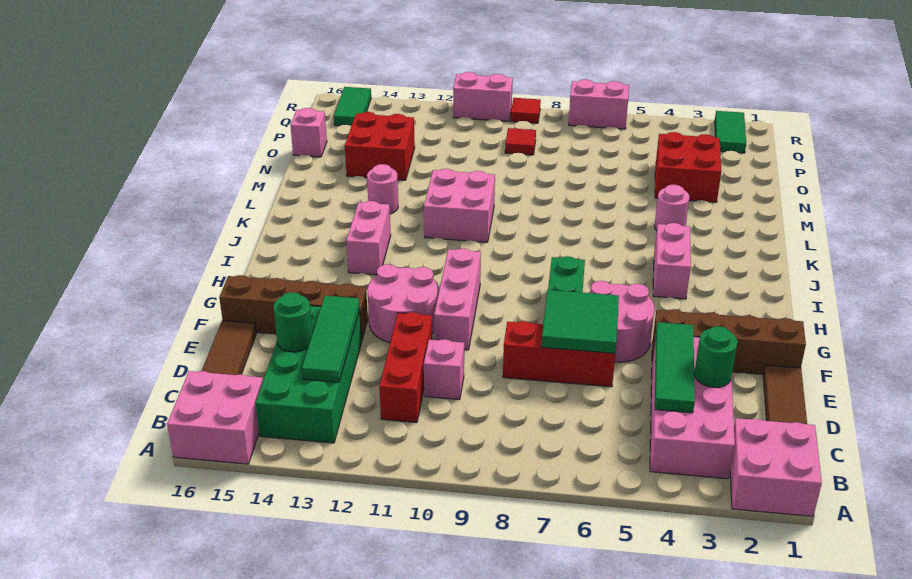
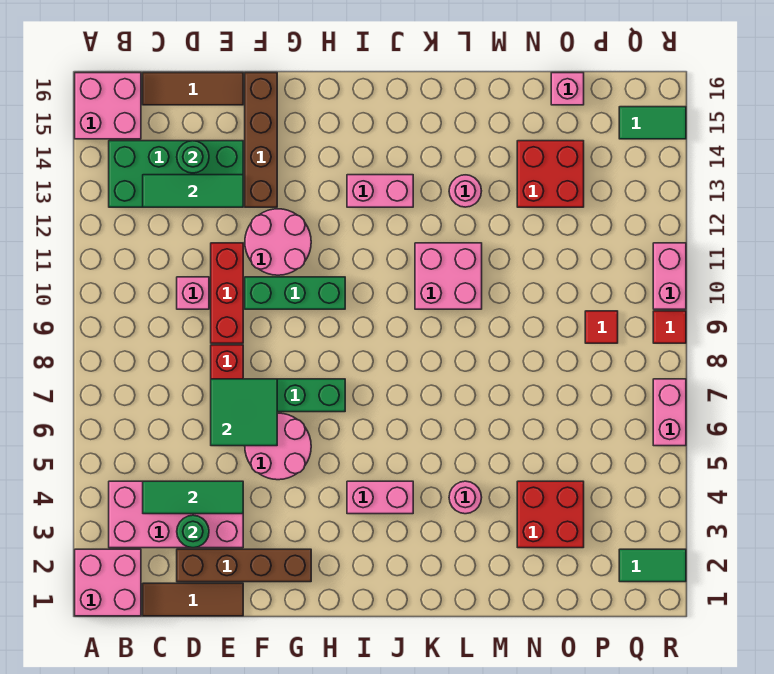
red 1x3 brick [379,312,433,423] -> red 1x3 brick turned to [211,243,243,343]
brown 1x4 brick [652,309,806,374] -> brown 1x4 brick turned to [177,549,311,582]
pink 1x3 brick [434,248,481,350] -> green 1x3 brick [245,277,345,309]

